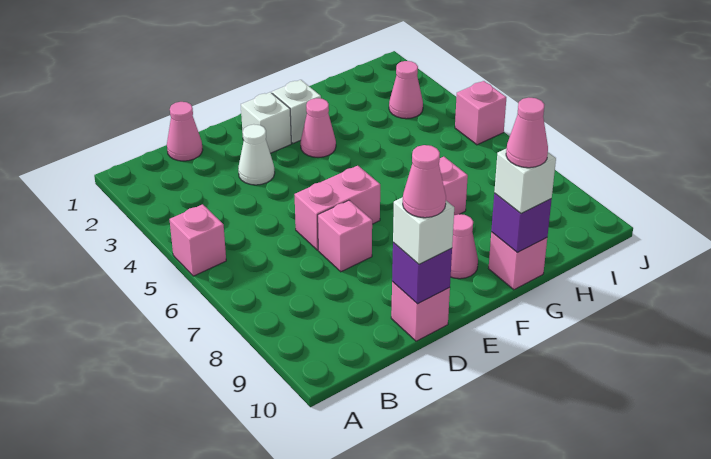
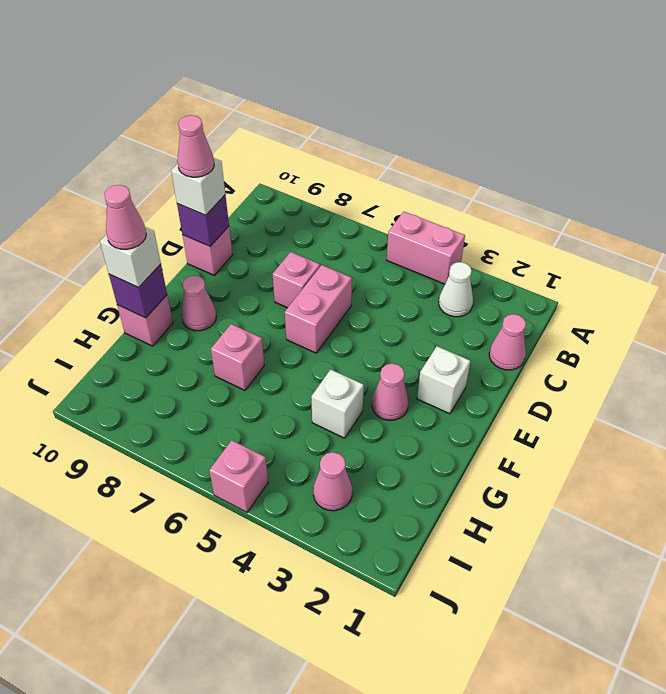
pink 1x1 brick [169,204,226,276] -> pink 1x2 brick [387,212,465,284]
white 1x1 cone [238,124,275,185] -> white 1x1 cone moved to [439,262,473,317]
white 1x1 brick [272,80,321,143] -> white 1x1 brick moved to [311,370,364,438]

